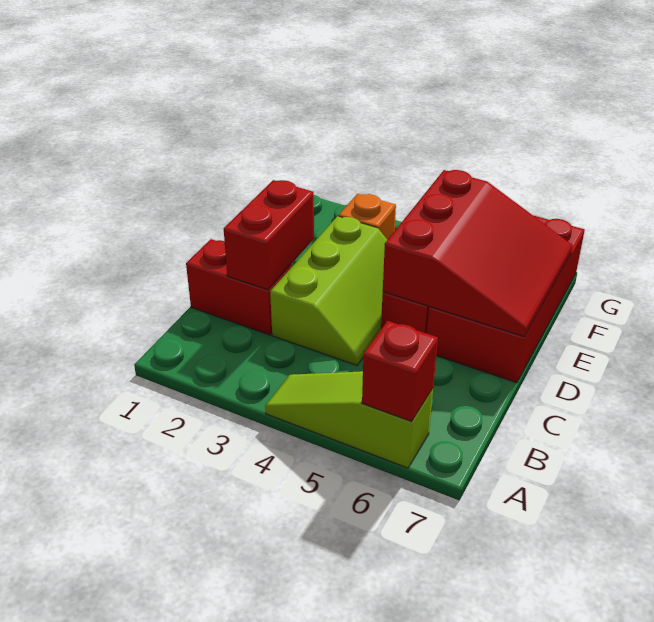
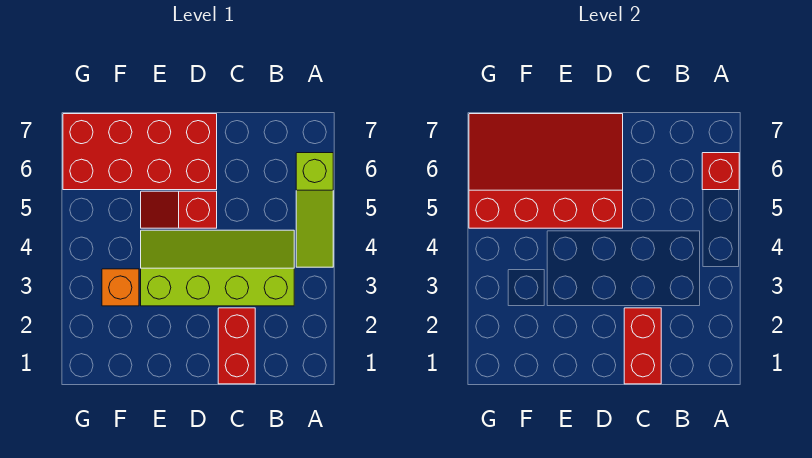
red 1x2 brick [224,180,314,290] -> red 1x2 brick turned to [624,308,661,384]
lime 2x3 slope [270,216,387,365] -> lime 2x4 slope [141,230,294,306]
red 3x3 slope [383,170,573,337] -> red 3x4 slope [469,114,623,228]

